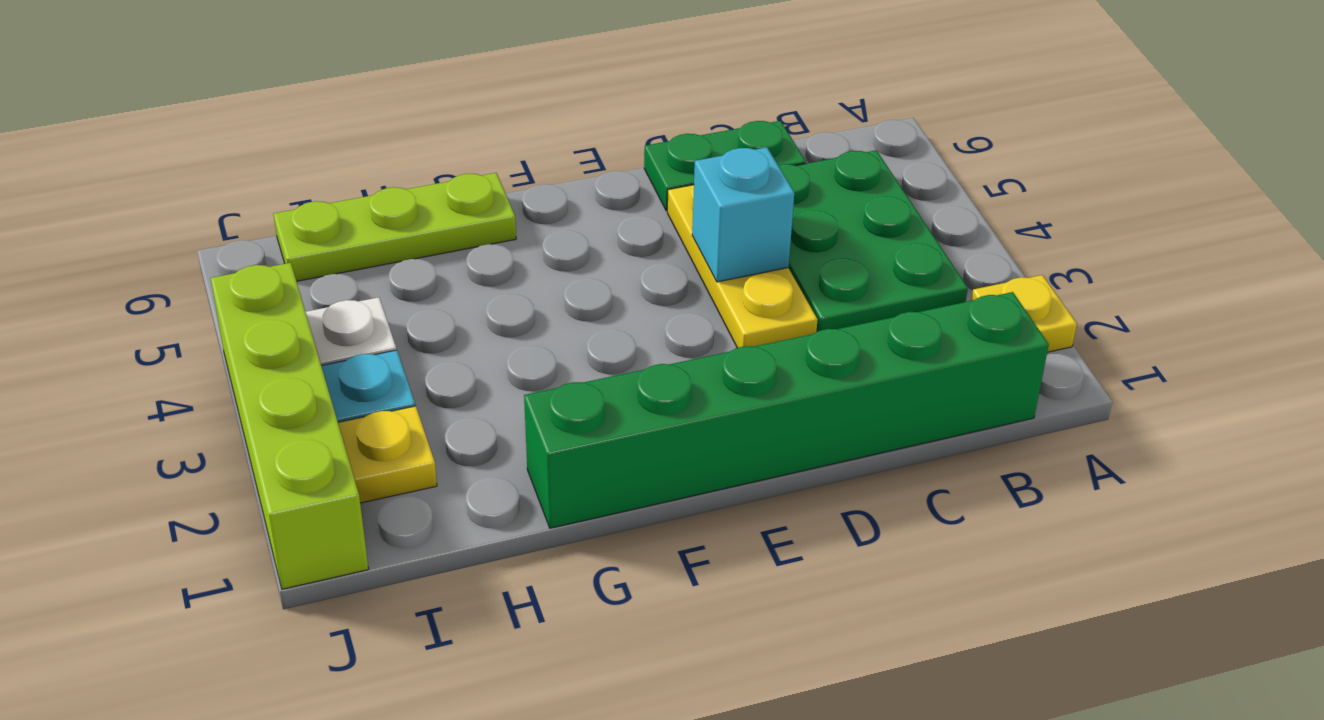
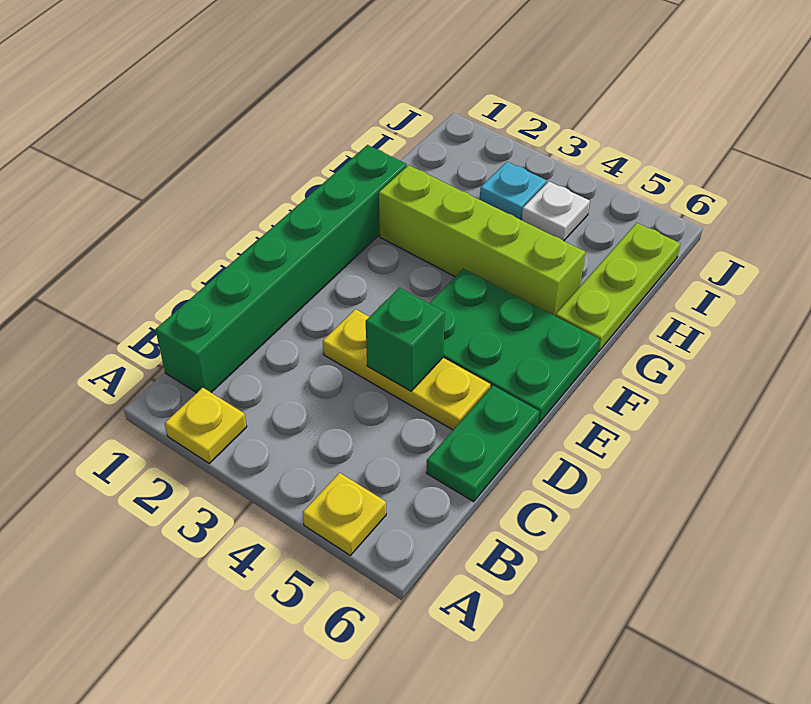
green 2x3 plate [778,150,968,332] -> green 2x3 plate moved to [429,269,600,423]
cyan 1x1 brick [692,147,794,282] -> green 1x1 brick [366,288,445,391]
yellow 1x1 plate [338,406,437,503] -> yellow 1x1 plate moved to [303,473,386,555]
lime 1x4 brick [211,263,369,589] -> lime 1x4 brick moved to [379,165,585,316]

